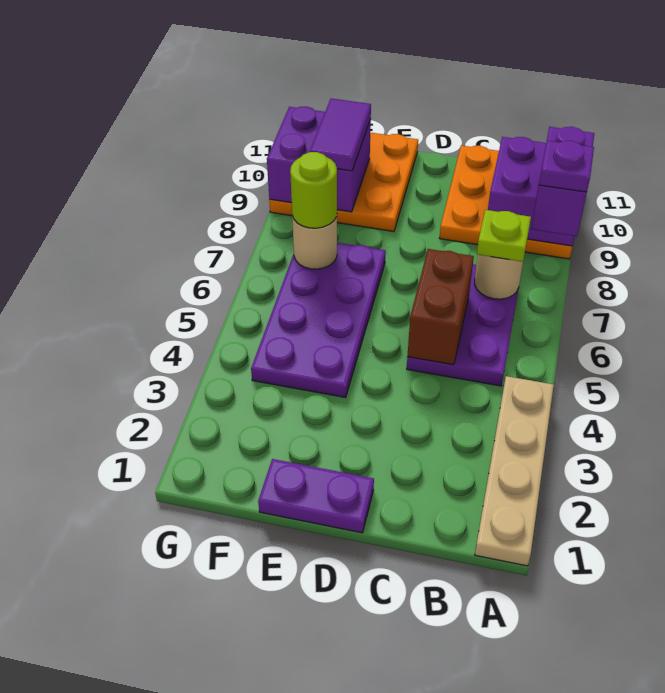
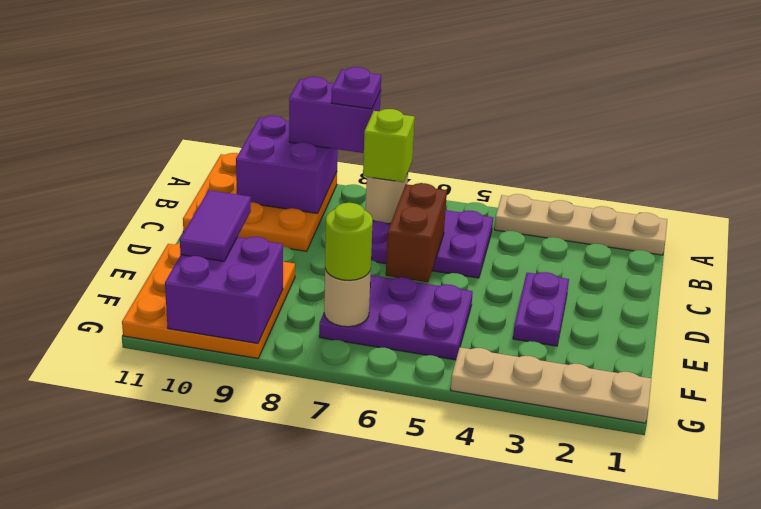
lime 1x1 plate [477,210,531,262] -> lime 1x1 brick [363,109,415,182]
brown 1x2 brick [407,249,474,365] -> brown 1x2 brick turned to [386,183,447,282]
purple 1x2 plate [258,459,374,533] -> purple 1x2 plate moved to [513,272,569,346]
purple 2x4 plate [251,243,386,397] -> purple 2x3 plate [319,275,473,360]
purple 1x2 tile [310,98,371,171] -> purple 1x2 tile turned to [180,190,251,261]
none -> tan 1x4 plate [451,347,651,423]

